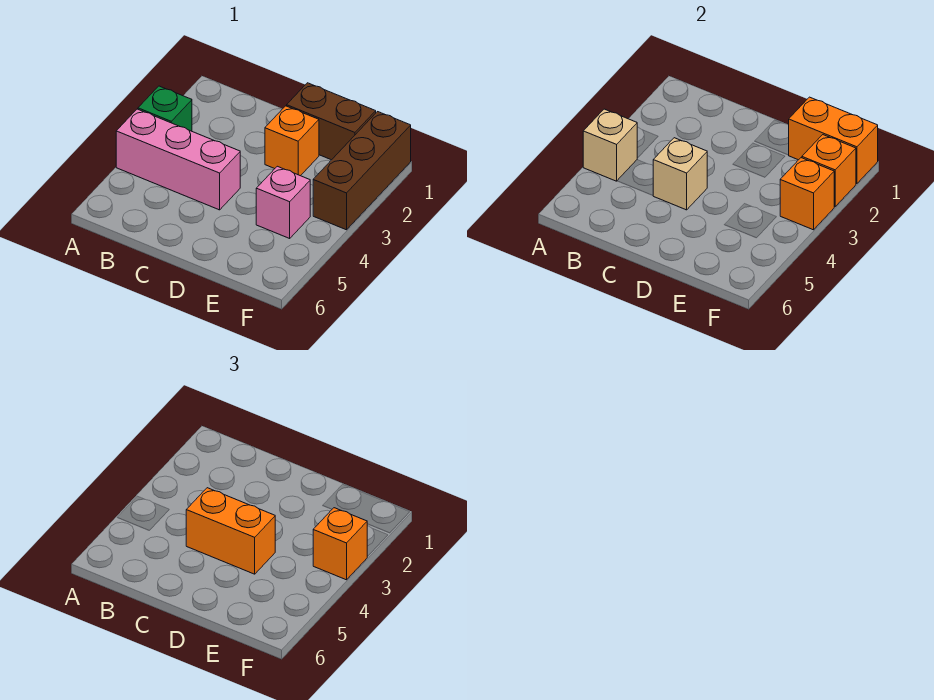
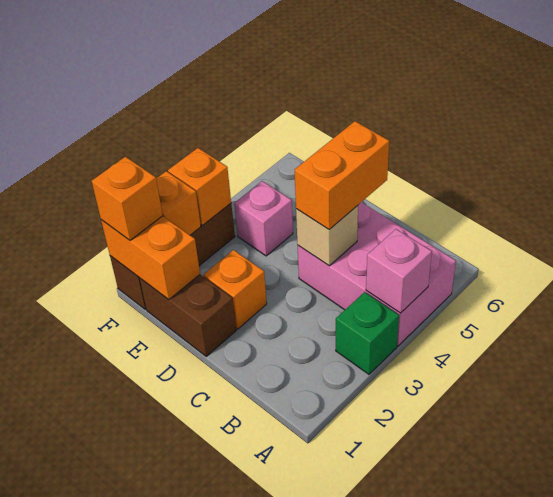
pink 1x3 brick [116,109,240,210] -> pink 2x3 brick [298,202,456,346]
tan 1x1 brick [583,109,637,181] -> pink 1x1 brick [366,229,432,313]
orange 1x2 brick [186,488,275,574] -> orange 1x2 brick turned to [295,121,389,229]
orange 1x1 brick [313,508,367,580] -> orange 1x1 brick moved to [92,157,163,240]

